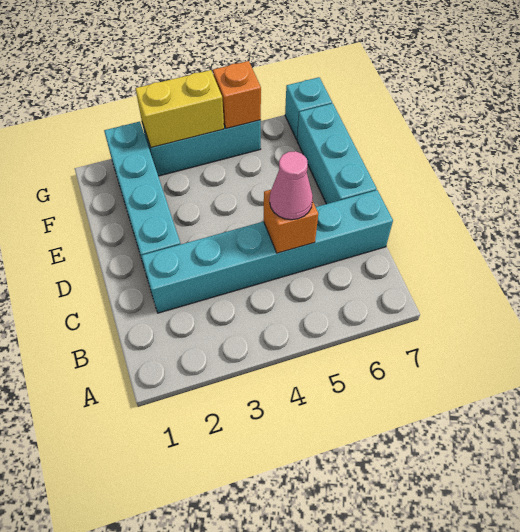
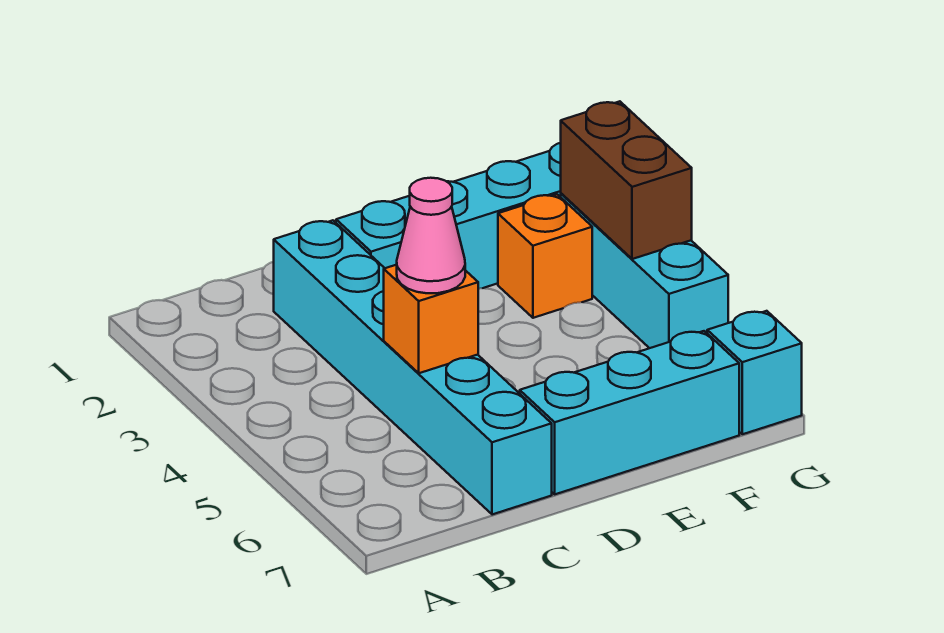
yellow 1x2 brick [135,70,224,148] -> brown 1x2 brick [561,101,692,259]
orange 1x1 brick [213,61,261,129] -> orange 1x1 brick moved to [498,194,592,318]

